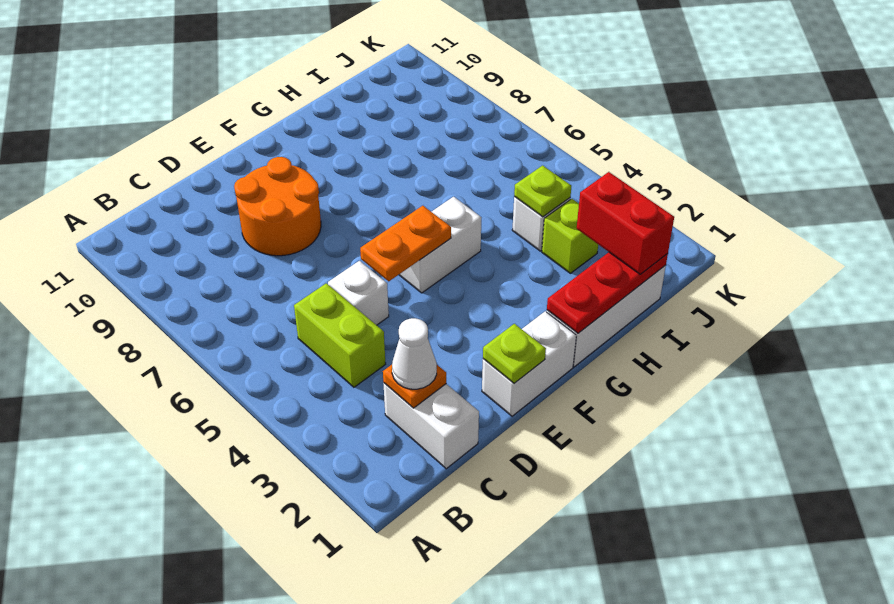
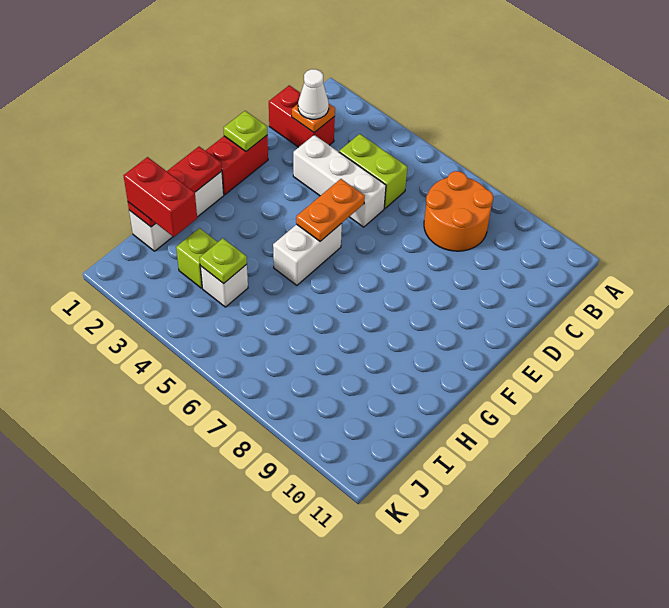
white 1x2 brick [383,383,479,469] -> red 1x2 brick [269,85,335,147]
white 1x1 brick [328,261,389,325] -> white 1x3 brick [293,135,386,227]
orange 2x2 round brick [234,157,321,256] -> orange 2x2 round brick moved to [424,171,493,251]
white 1x2 brick [482,311,576,416] -> red 1x2 brick [205,135,268,195]

